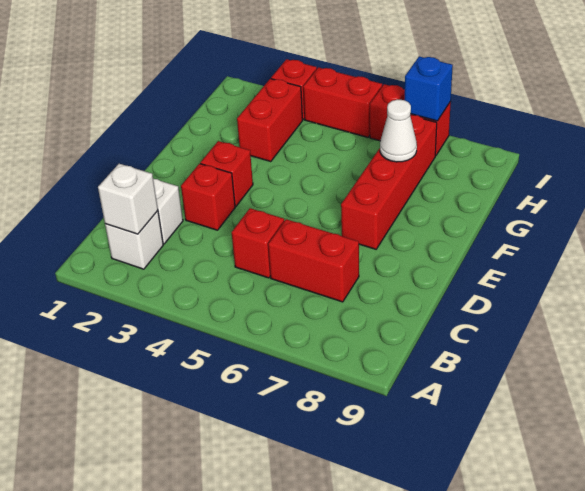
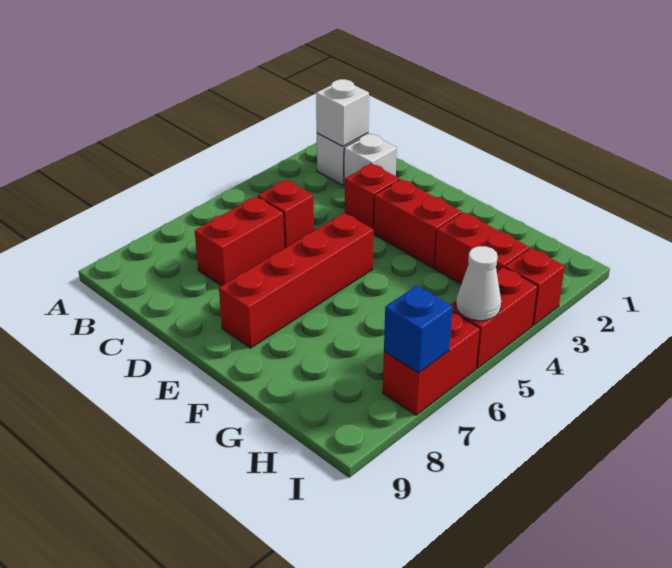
red 1x1 brick [200,141,253,206] -> red 1x2 brick [374,179,462,268]
red 1x4 brick [341,115,437,249] -> red 1x4 brick turned to [219,213,374,348]
white 1x1 cone [380,99,417,162] -> white 1x1 cone moved to [456,246,501,321]

